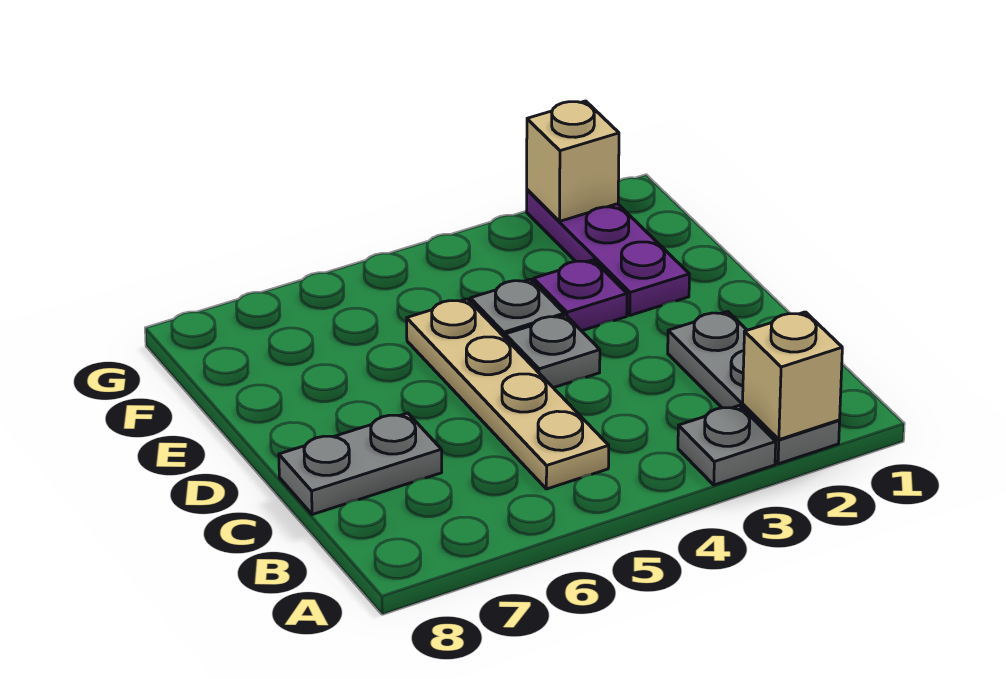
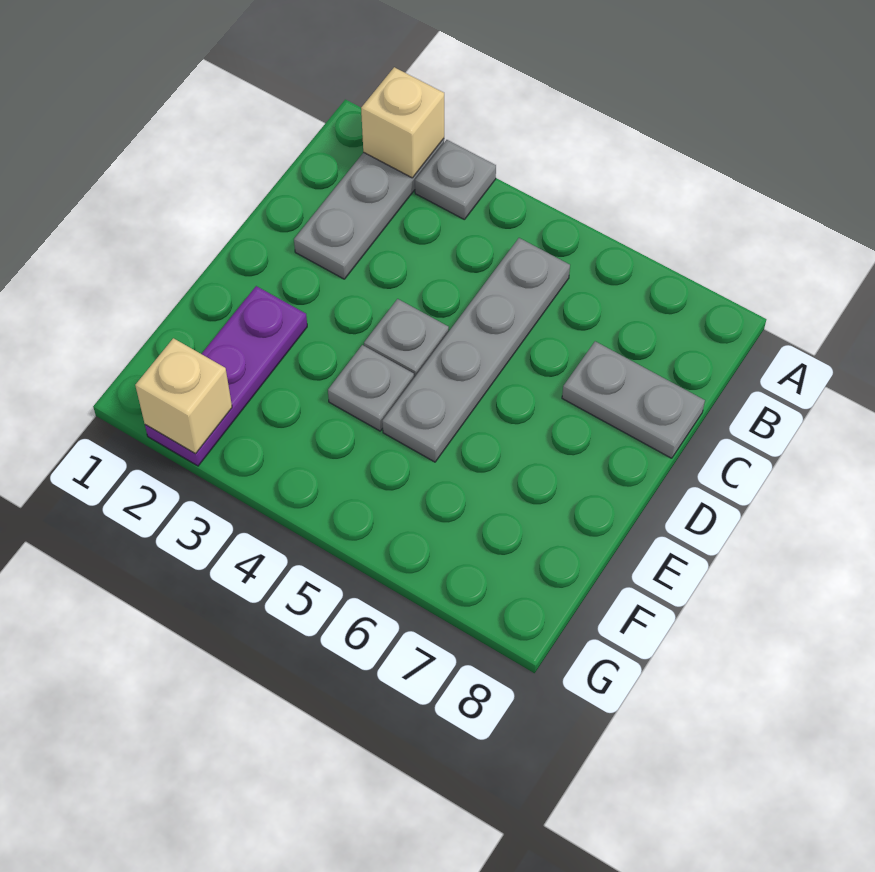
tan 1x4 plate [407,299,609,489] -> grey 1x4 plate [382,238,570,462]
purple 1x1 plate [534,260,627,331] -> none

